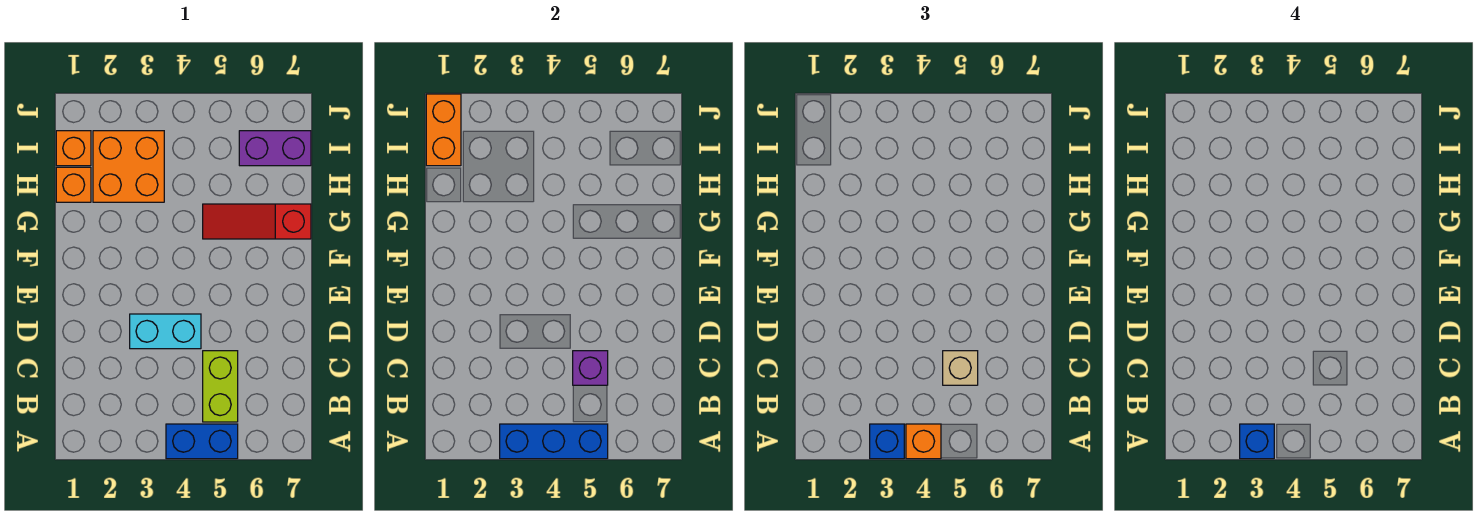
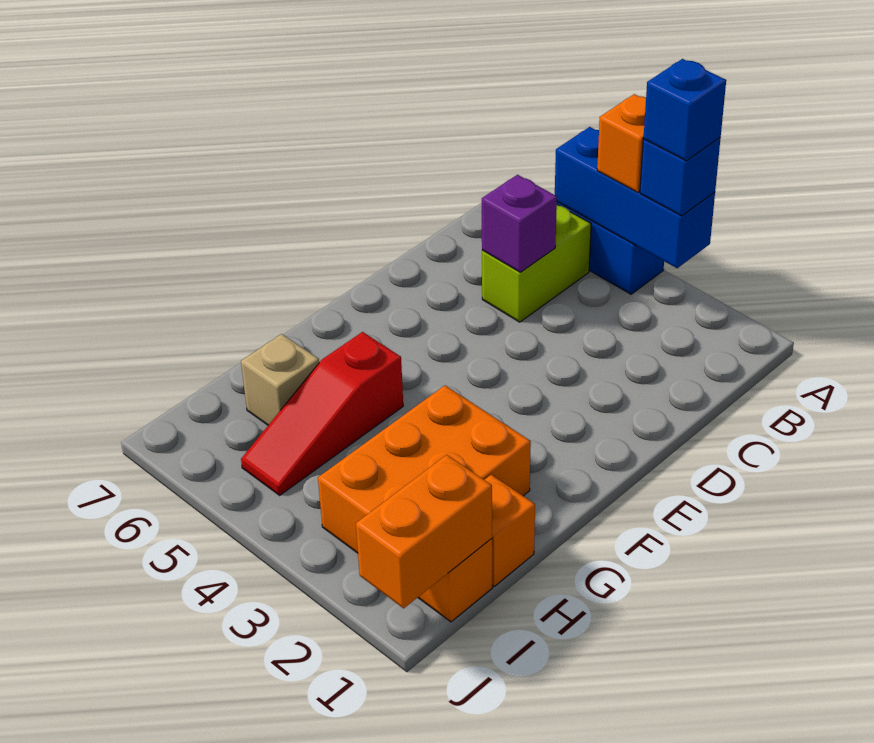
tan 1x1 brick [943,351,978,385] -> tan 1x1 brick moved to [241,334,319,425]
cyan 1x2 brick [130,314,201,349] -> none
red 1x3 slope [203,204,311,239] -> red 1x3 slope turned to [241,332,403,495]
orange 2x2 brick [93,131,164,202] -> orange 2x3 brick [318,386,531,553]
purple 1x2 brick [239,131,311,166] -> none

